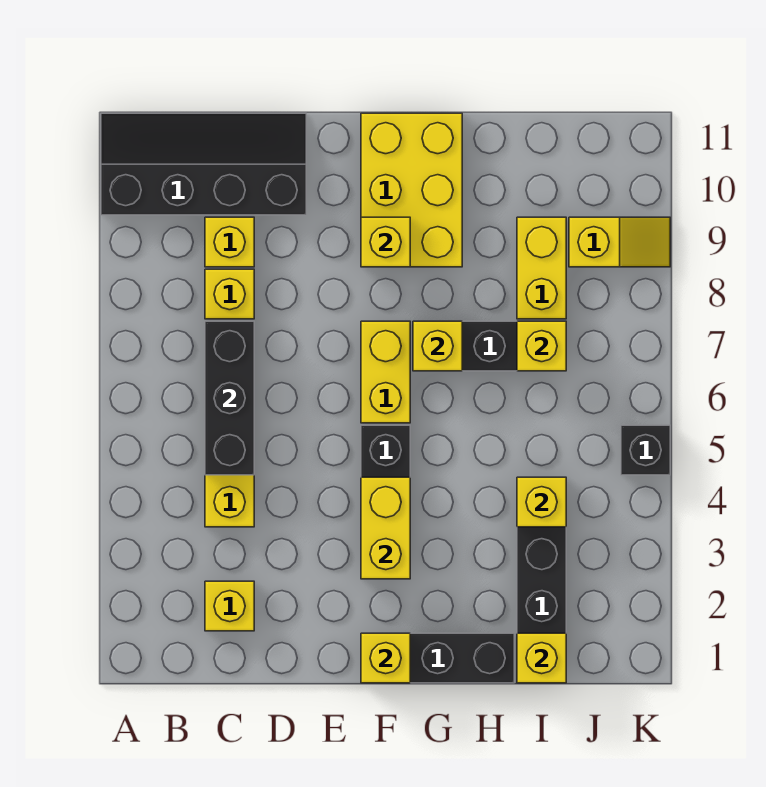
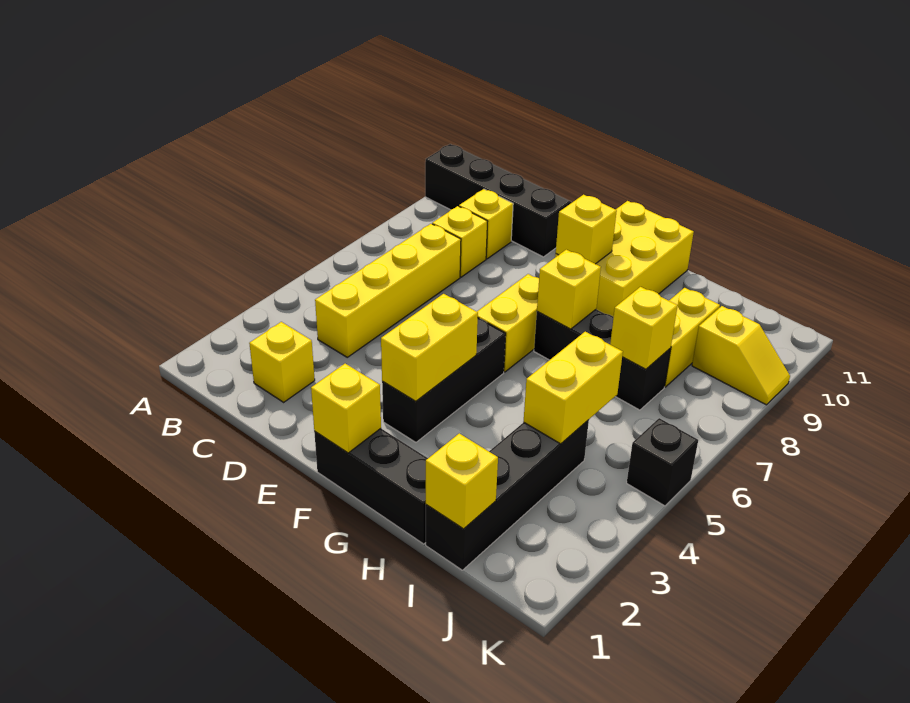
black 1x3 brick [205,321,254,475] -> none
yellow 1x1 brick [517,477,566,527] -> yellow 1x2 brick [524,332,623,444]

